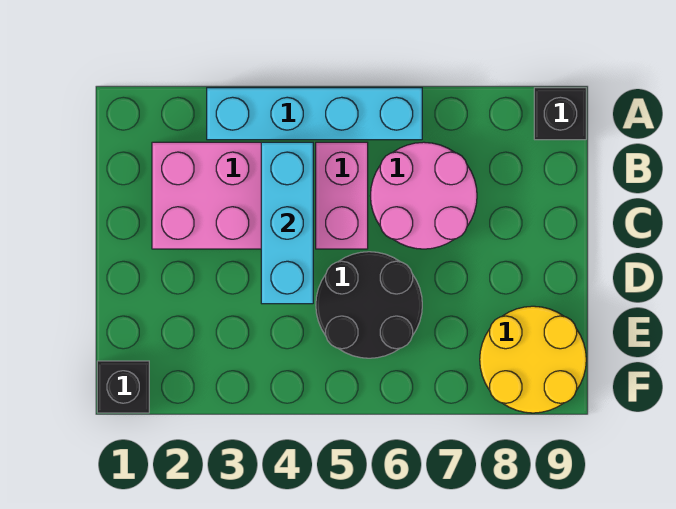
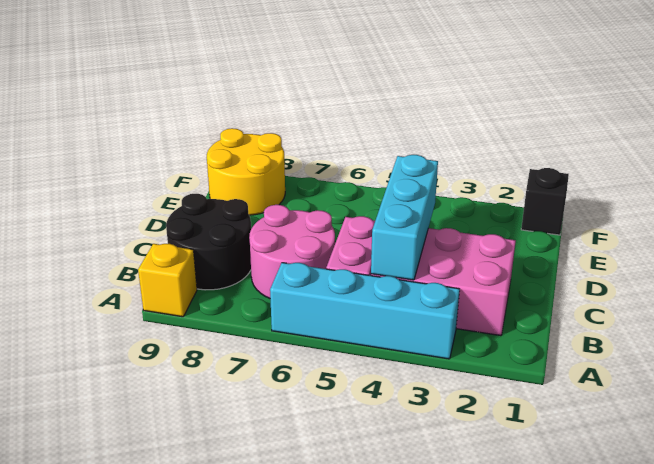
black 1x1 brick [534,88,586,140] -> yellow 1x1 brick [138,244,197,317]
black 2x2 round brick [316,252,422,358] -> black 2x2 round brick moved to [166,194,251,290]

